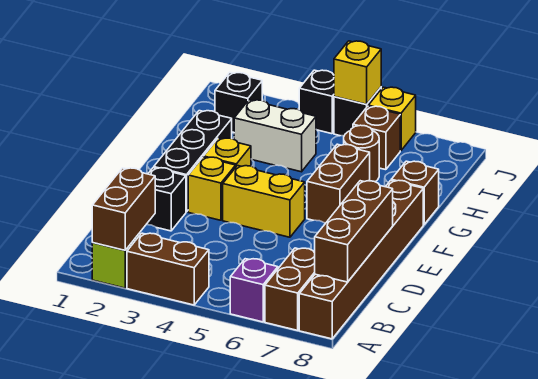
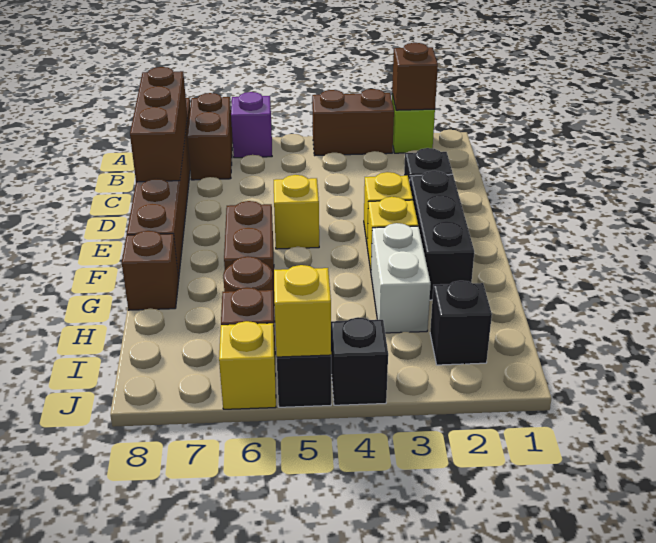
brown 1x2 brick [92,168,155,250] -> brown 1x1 brick [392,43,438,110]
yellow 1x2 brick [223,166,305,237] -> yellow 1x1 brick [274,175,319,249]
white 1x2 brick [234,100,316,172] -> white 1x2 brick turned to [371,223,431,333]

